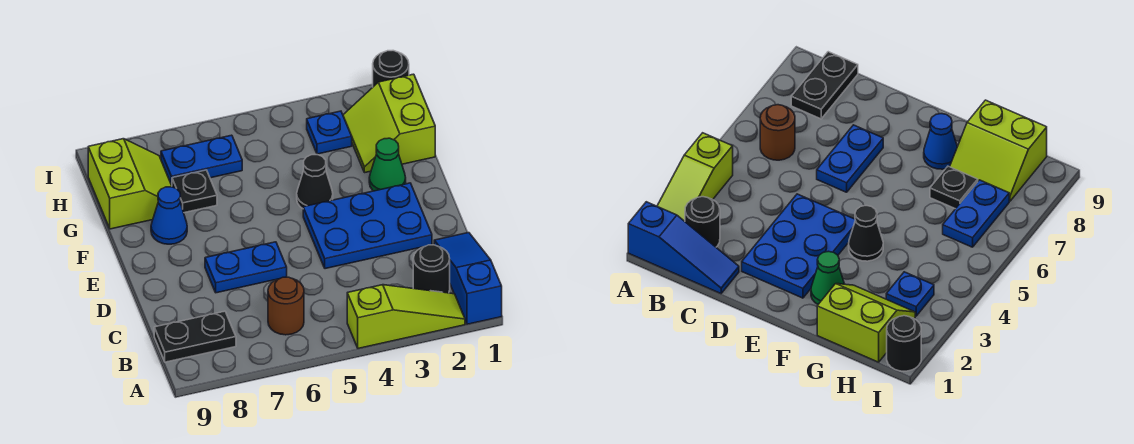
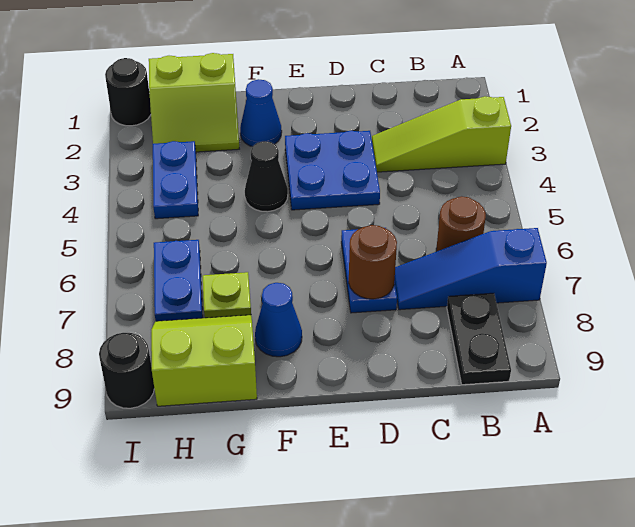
blue 1x3 slope [434,233,502,324] -> blue 1x3 slope moved to [394,228,547,310]
lime 1x3 slope [347,285,465,348] -> lime 1x3 slope turned to [372,96,511,172]
black 1x1 round brick [413,245,450,293] -> black 1x1 round brick moved to [99,333,154,408]
blue 2x3 plate [303,183,432,269] -> blue 2x2 plate [285,131,380,210]
none -> brown 1x1 round brick [349,225,397,299]
green 1x1 cone [369,138,406,191] -> blue 1x1 cone [240,79,282,146]
black 1x1 plate [172,170,217,213] -> lime 1x1 plate [203,272,251,318]
blue 1x1 plate [307,111,352,154] -> blue 1x2 plate [153,141,198,219]

